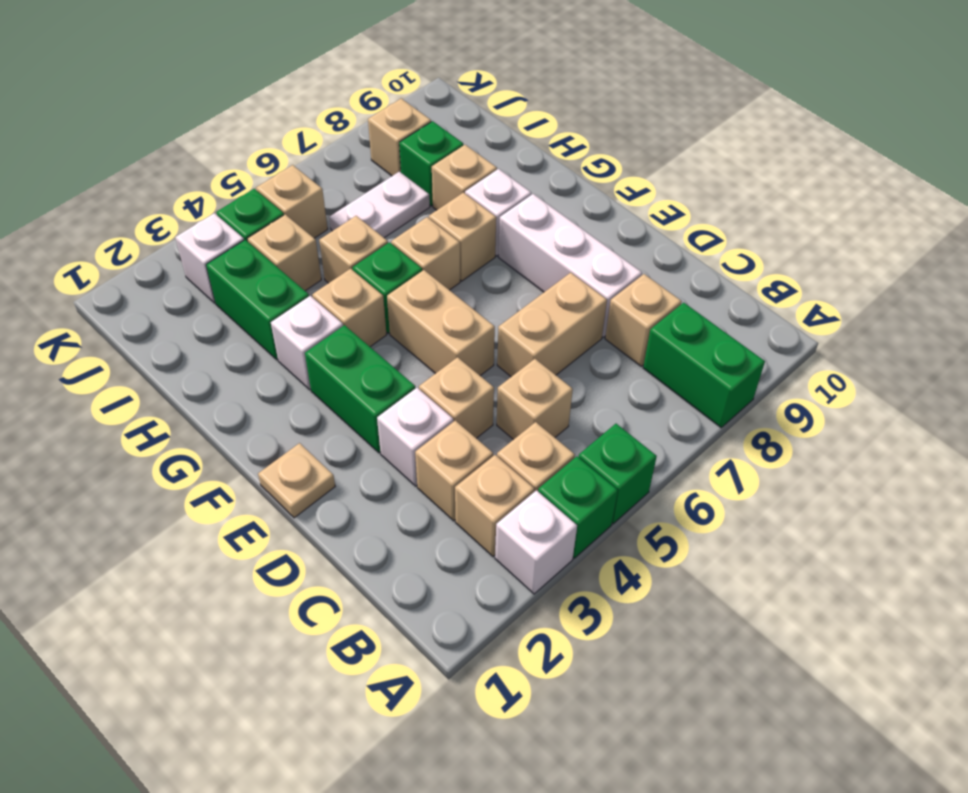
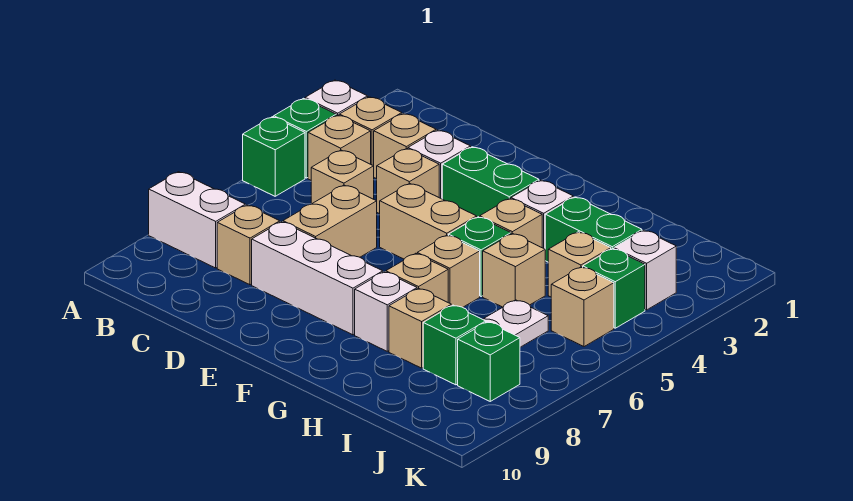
green 1x2 brick [643,303,765,428] -> white 1x2 brick [149,172,245,268]
tan 1x1 plate [258,443,335,518] -> none
tan 1x1 brick [368,99,431,176] -> green 1x1 brick [458,322,520,401]

